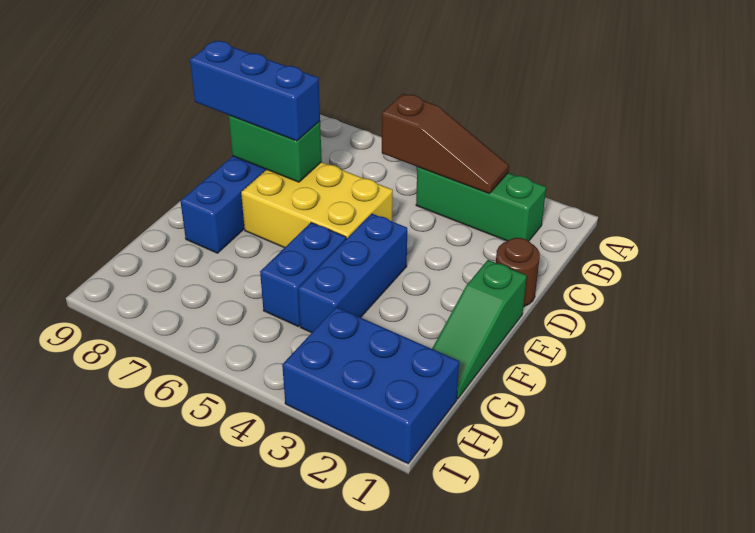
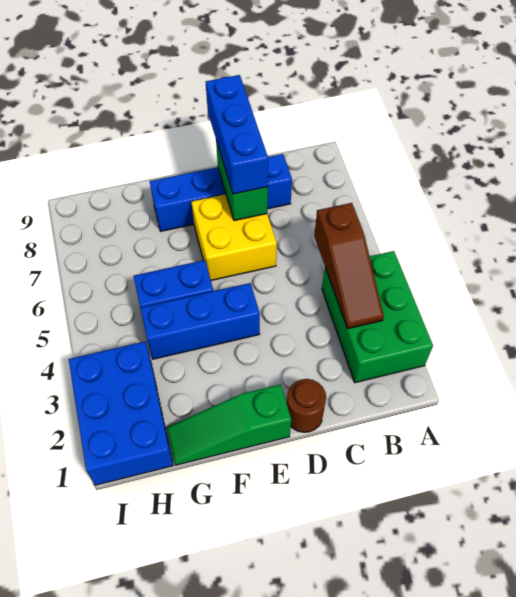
green 1x3 brick [416,167,546,241] -> green 2x3 brick [322,251,433,383]
yellow 2x3 brick [241,162,393,248] -> yellow 2x2 brick [191,194,277,280]

